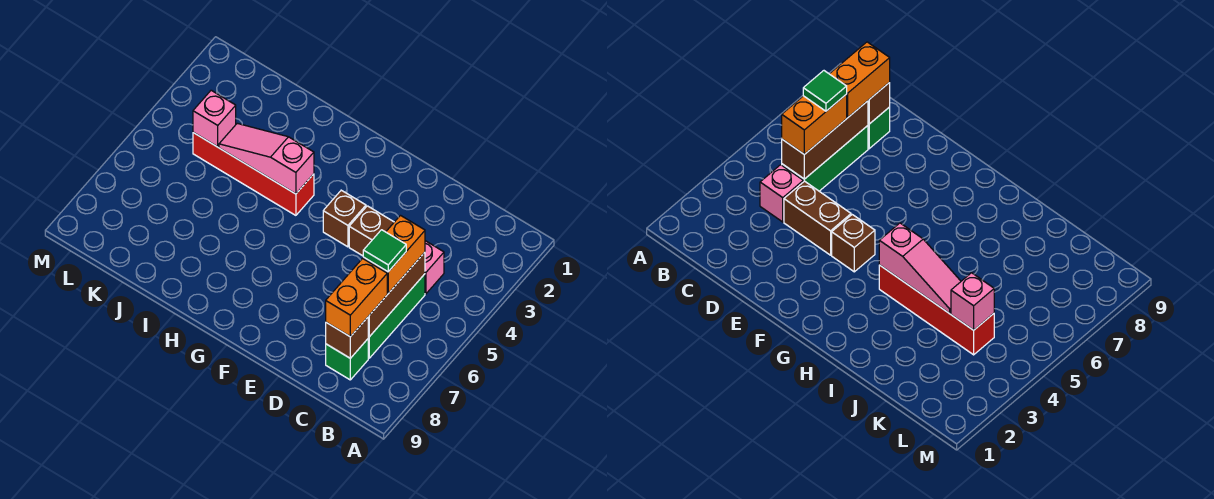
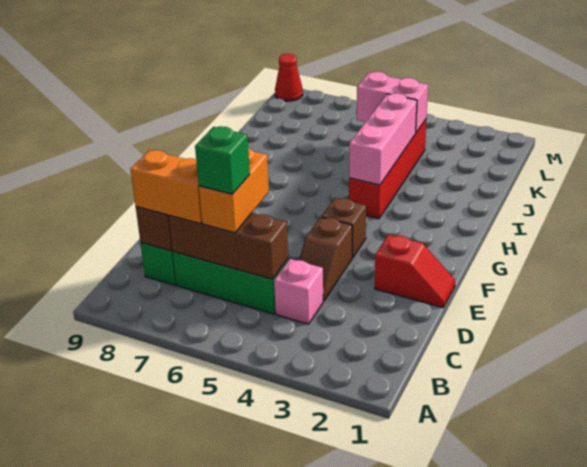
orange 1x2 brick [363,216,425,293] -> orange 1x2 brick turned to [199,148,269,233]
green 1x1 tile [363,230,406,272] -> green 1x1 brick [195,126,250,194]
brown 1x2 brick [349,206,394,256] -> brown 1x2 slope [299,217,352,301]
none -> red 1x2 slope [375,234,455,308]
pink 1x3 slope [219,123,314,194] -> pink 1x3 brick [349,93,417,185]
pink 1x1 brick [193,90,236,147] -> pink 1x2 brick [357,72,428,133]
none -> red 1x1 cone [275,54,303,101]

